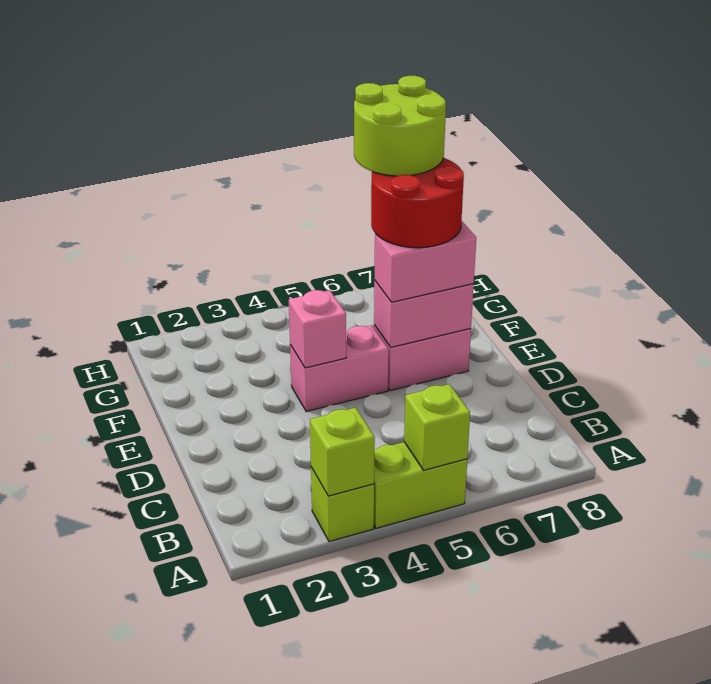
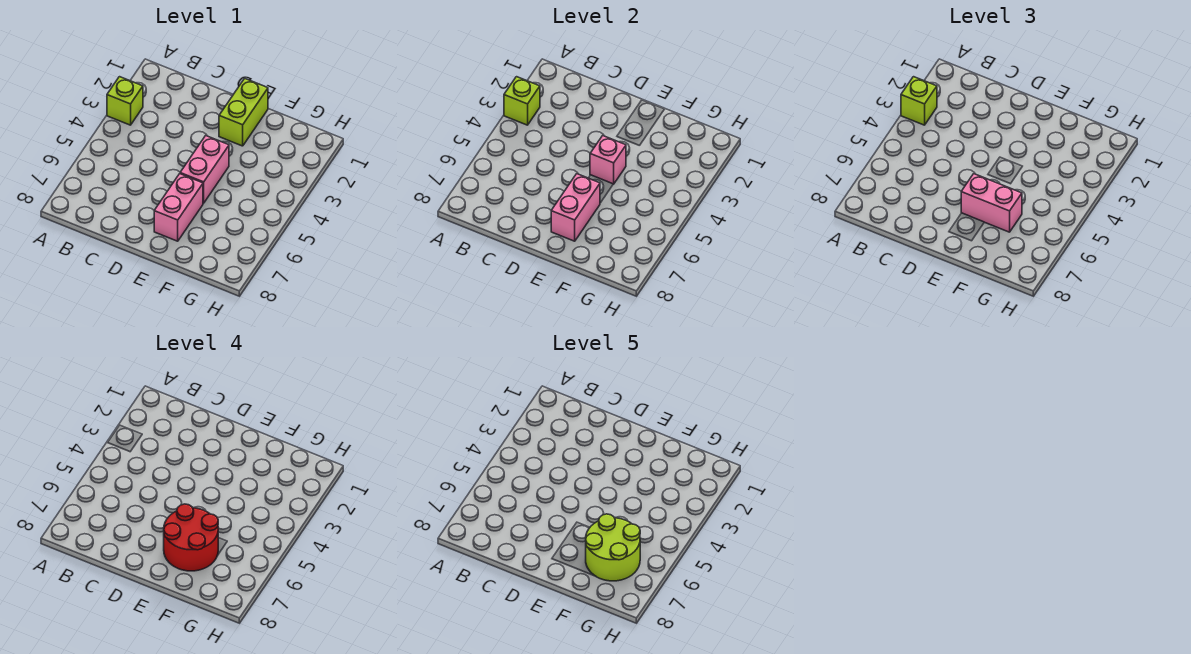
lime 1x2 brick [374,442,467,528] -> lime 1x2 brick moved to [219,78,268,146]
lime 1x1 brick [404,384,470,470] -> lime 1x1 brick moved to [901,77,937,125]
pink 1x2 brick [374,221,476,302] -> pink 1x2 brick turned to [961,174,1022,232]

